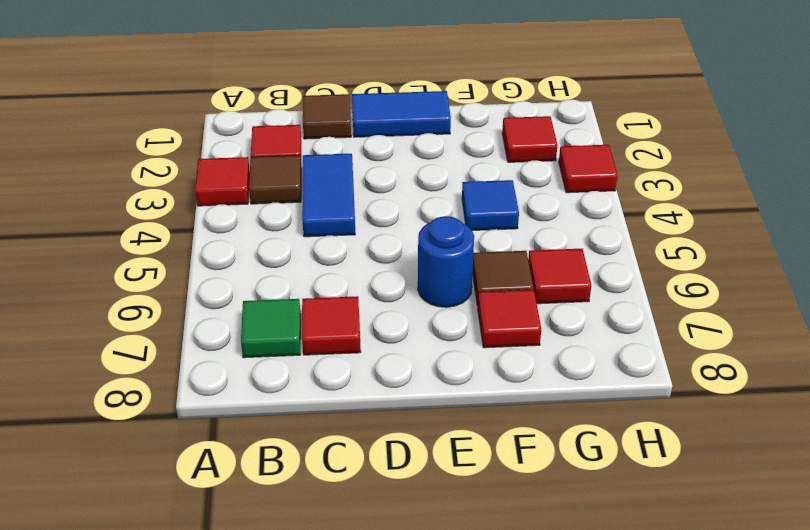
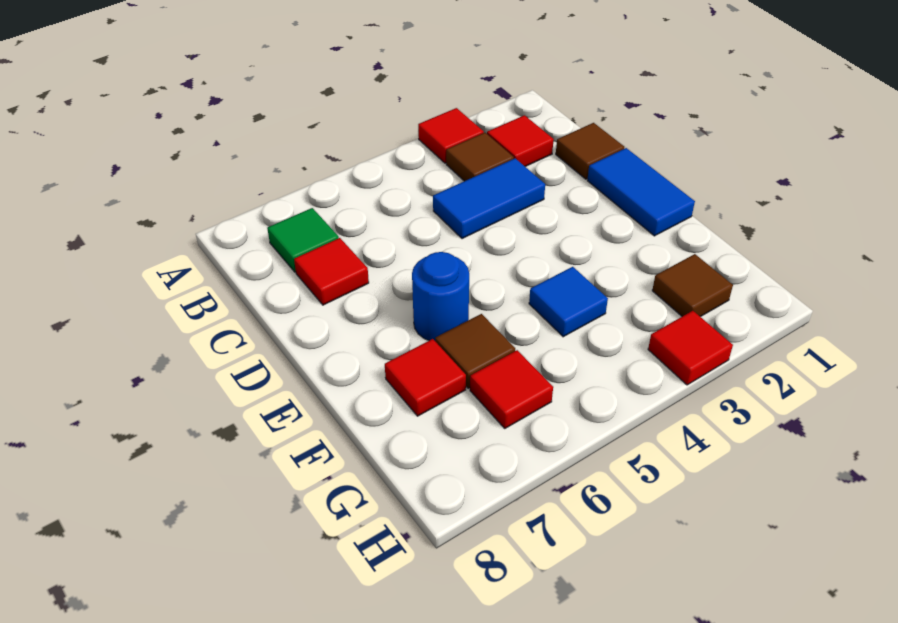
red 1x1 tile [502,116,557,162] -> brown 1x1 tile [652,254,733,317]

